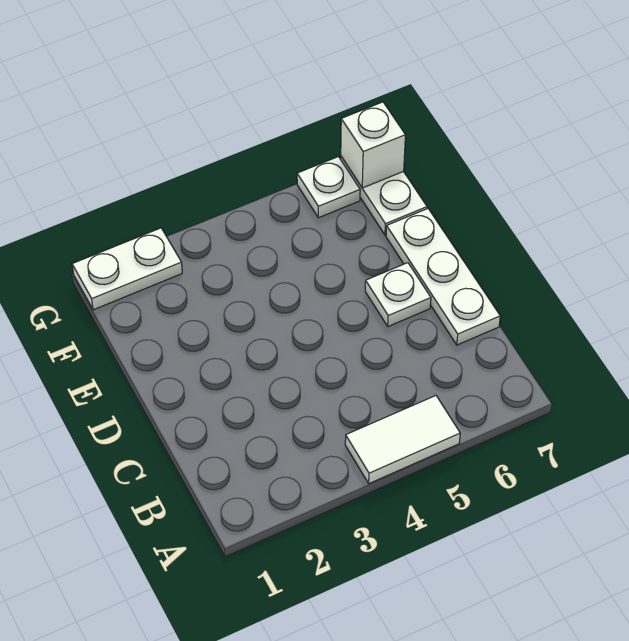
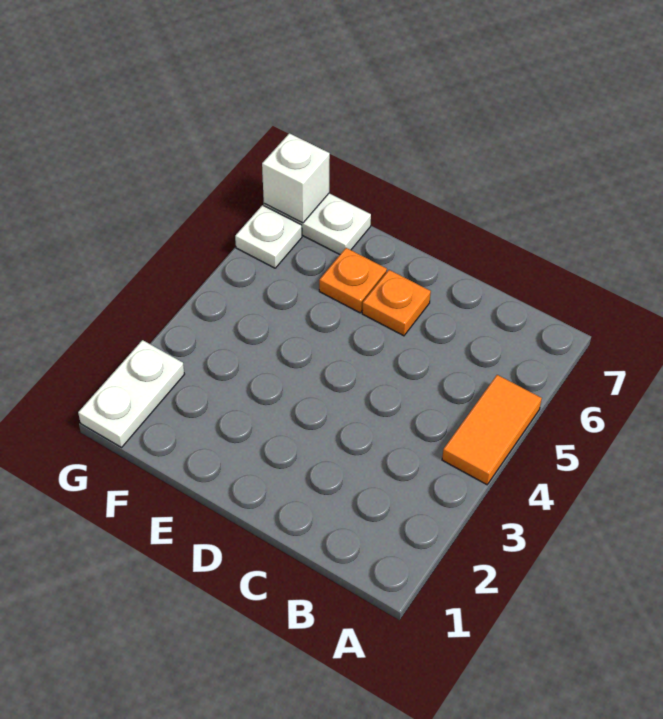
white 1x2 tile [345,396,460,484] -> orange 1x2 tile [442,375,542,485]
white 1x3 plate [386,209,500,345] -> none
white 1x1 plate [365,263,431,326] -> orange 1x1 plate [362,270,431,336]
none -> orange 1x1 plate [319,248,387,313]

